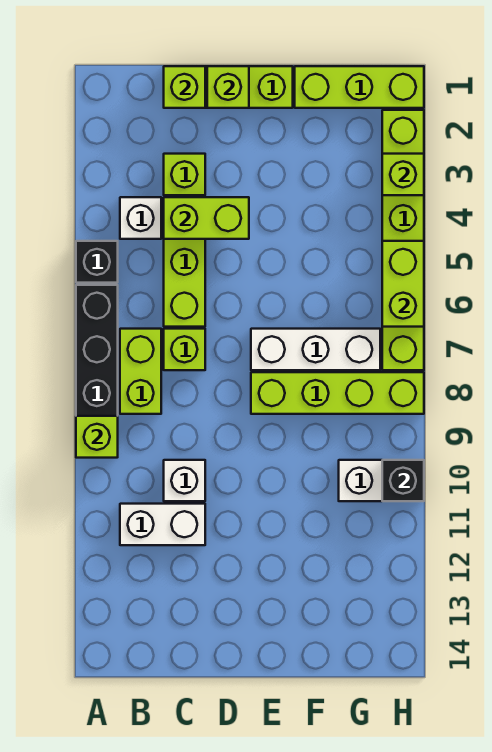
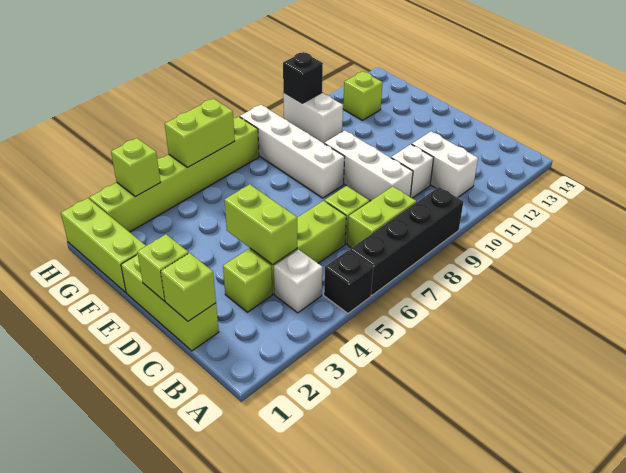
lime 1x1 brick [76,416,118,458] -> lime 1x1 brick moved to [343,71,383,120]
white 1x3 brick [251,329,380,370] -> white 1x3 brick moved to [324,131,413,201]
lime 1x4 brick [251,372,424,414] -> white 1x4 brick [240,105,345,198]

